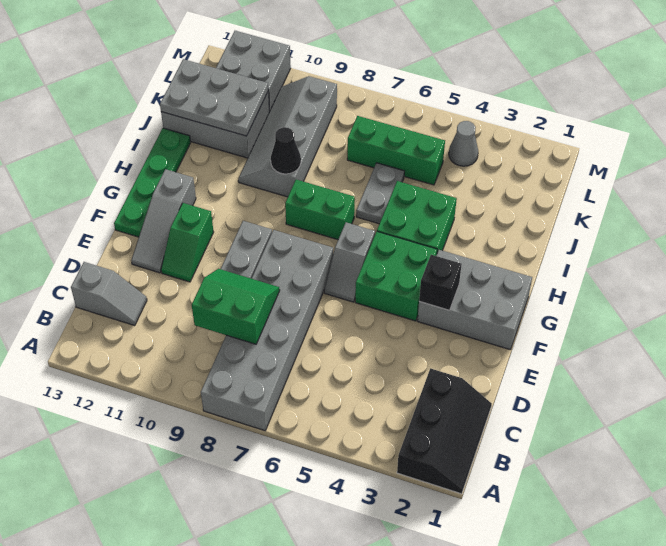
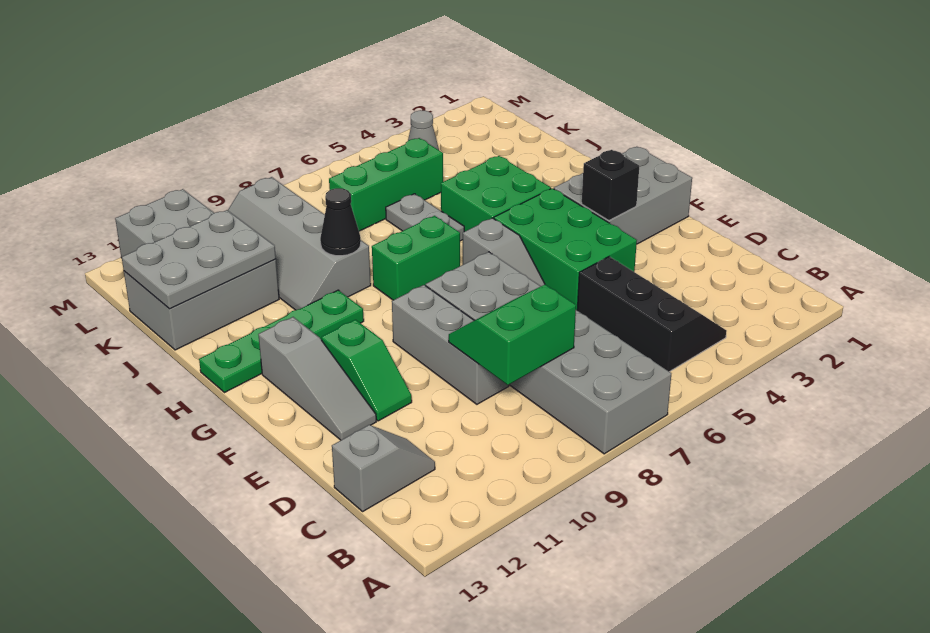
black 2x3 slope [397,368,492,494] -> black 2x3 slope moved to [577,257,727,372]
green 2x2 brick [355,232,437,321] -> green 2x3 brick [494,188,637,310]
green 1x4 plate [114,128,191,237] -> green 1x4 plate turned to [199,290,364,393]

